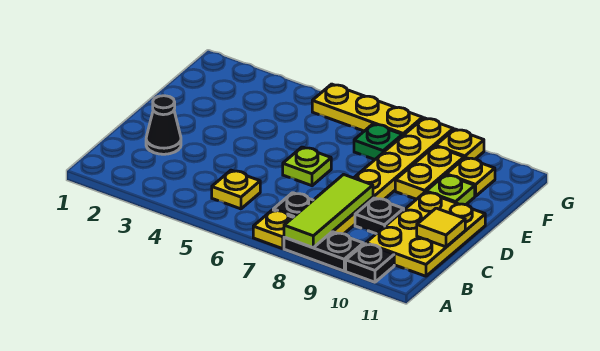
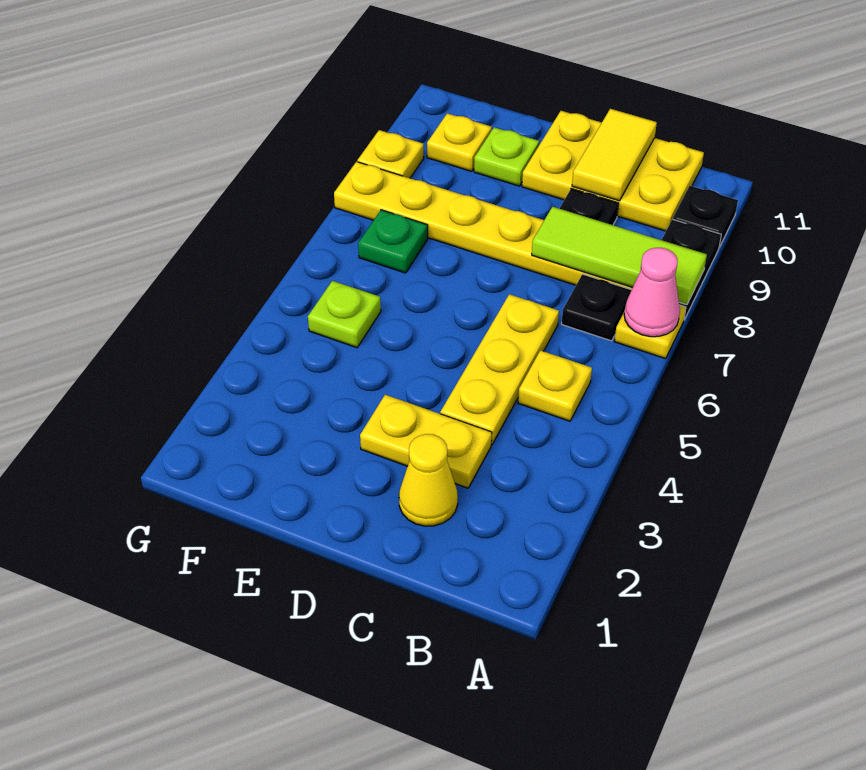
none -> pink 1x1 cone [624,248,680,337]
black 1x1 cone [146,96,181,154] -> yellow 1x1 cone [399,434,458,526]
yellow 1x1 tile [417,208,465,247] -> yellow 1x2 tile [572,109,657,201]
lime 1x1 plate [283,147,331,186] -> lime 1x1 plate moved to [308,281,381,348]
yellow 1x2 plate [395,146,464,199] -> yellow 1x2 plate moved to [360,395,492,488]
yellow 1x3 plate [312,84,423,136] -> yellow 1x3 plate moved to [440,294,559,444]

